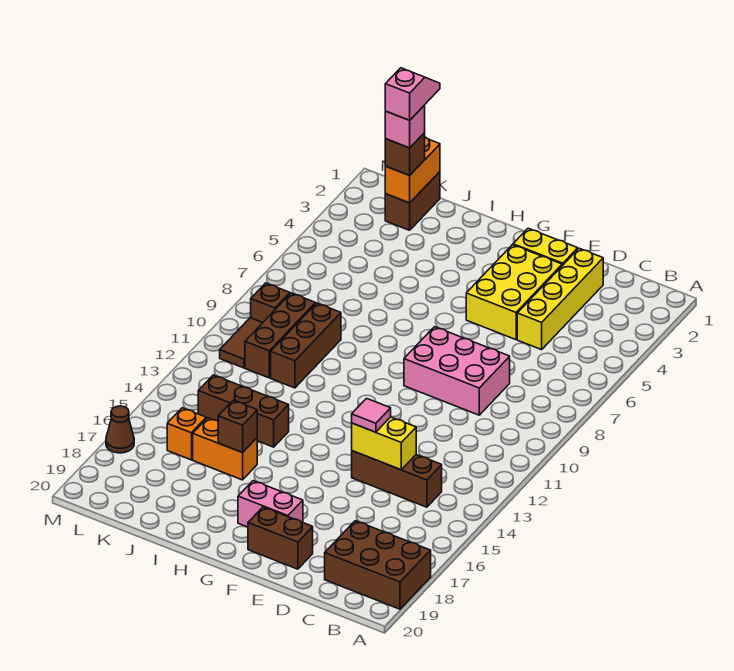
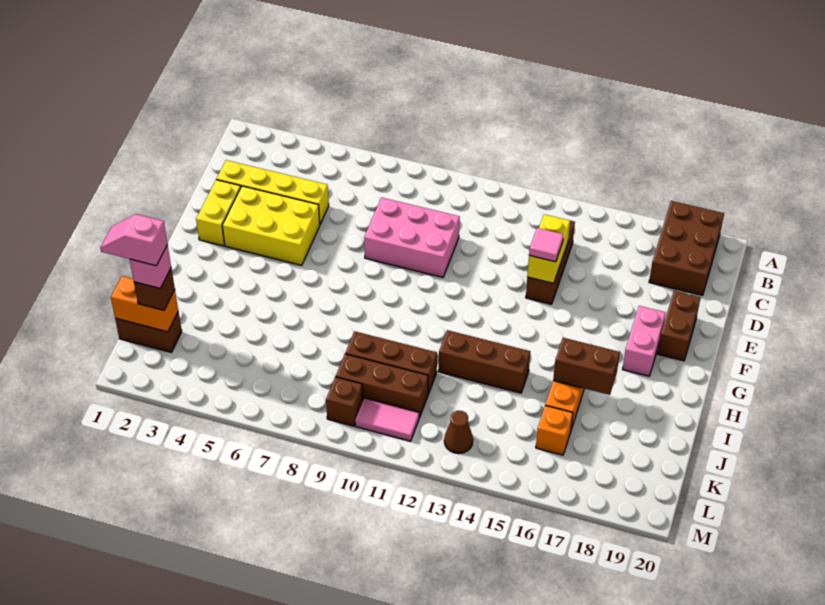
pink 2x3 brick [404,327,510,415] -> pink 2x3 brick turned to [364,198,460,277]
brown 1x3 brick [198,375,289,447] -> brown 1x3 brick turned to [438,330,530,393]
brown 1x1 brick [218,400,257,453] -> brown 1x2 brick [553,338,620,395]
brown 1x2 tile [220,318,262,368] -> pink 1x2 tile [355,398,419,441]
brown 1x1 cone [106,406,134,453] -> brown 1x1 cone moved to [444,411,473,453]

